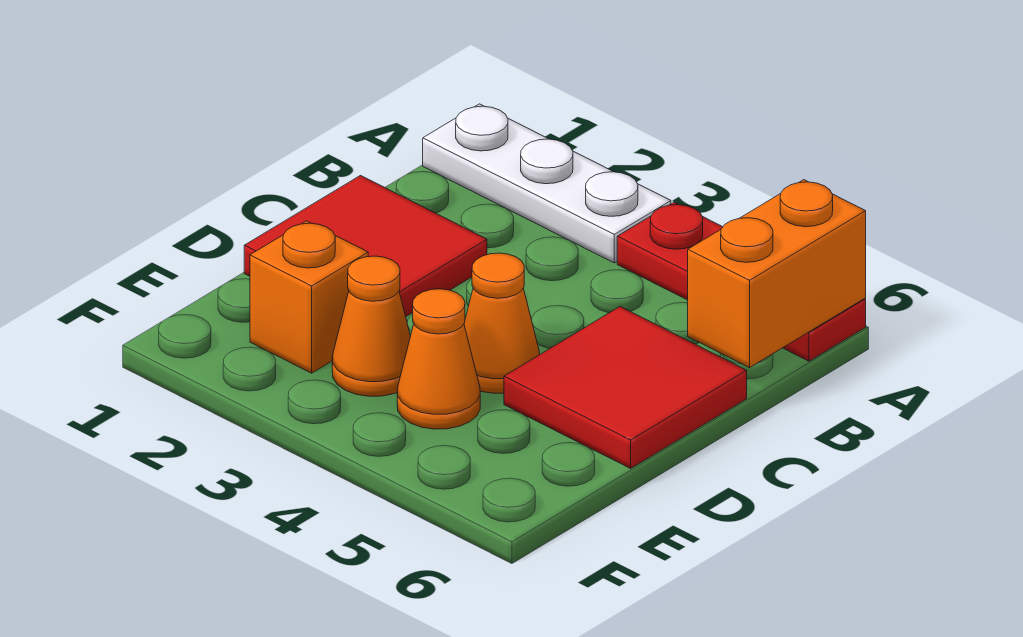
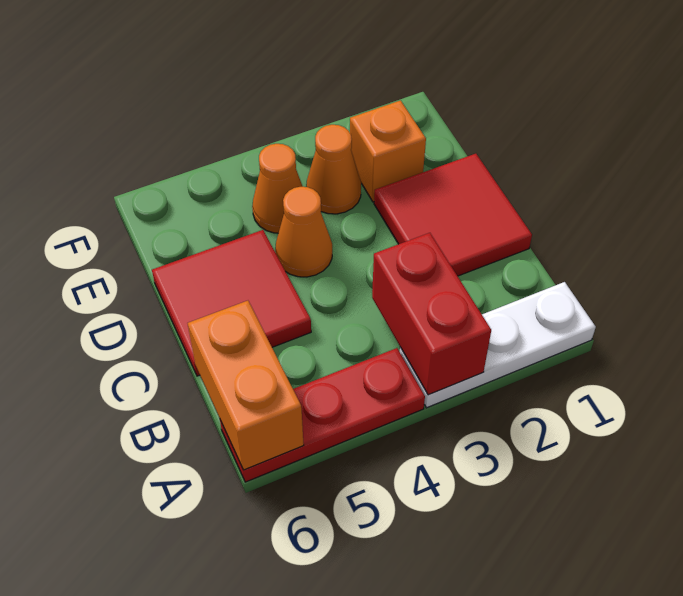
none -> red 1x2 brick [372,233,491,395]

